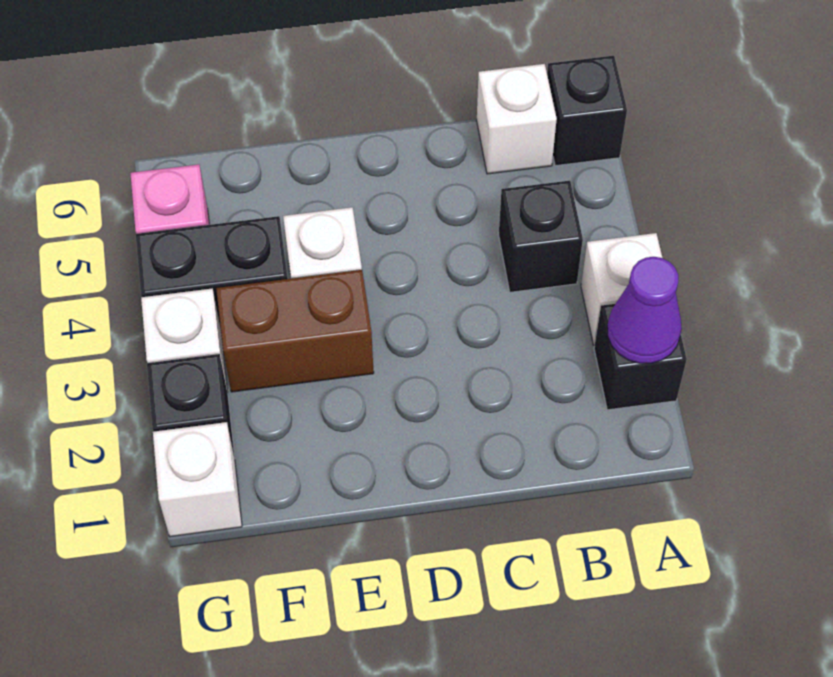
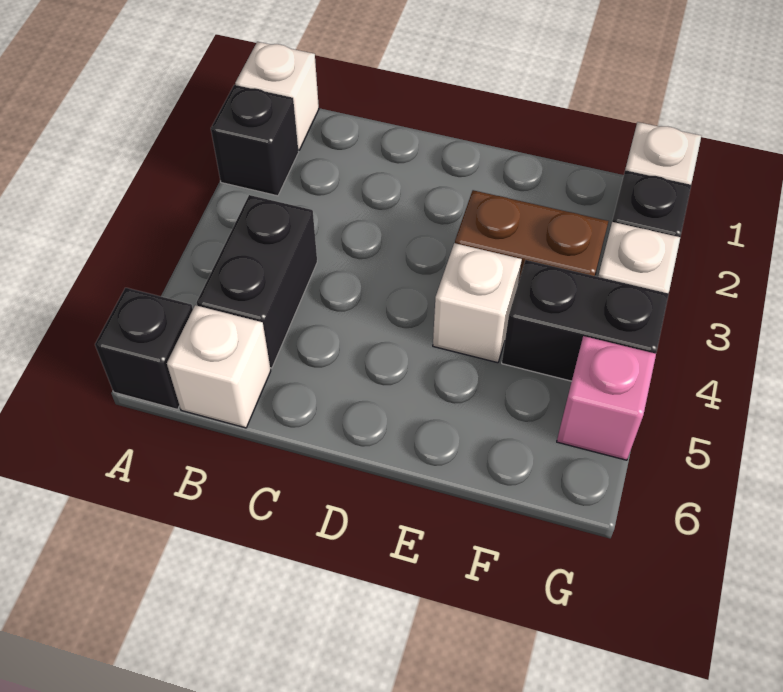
purple 1x1 cone [607,257,682,363] -> none
white 1x1 brick [581,233,662,345] -> white 1x1 brick moved to [235,42,319,150]
black 1x1 brick [499,181,583,292] -> black 1x2 brick [197,195,317,368]

